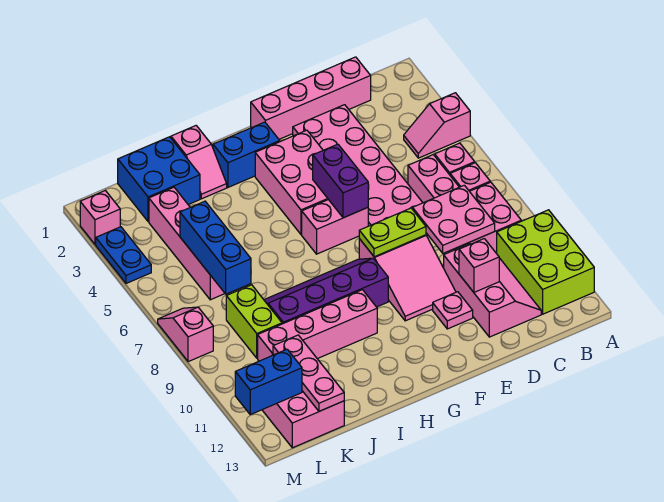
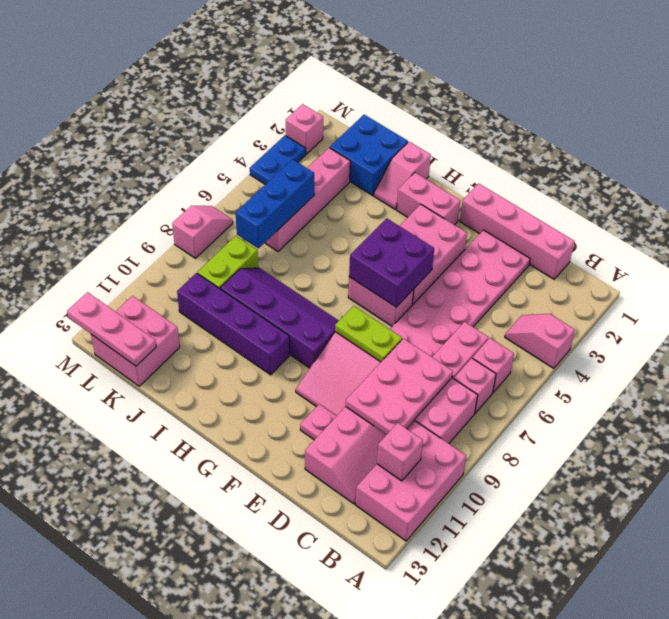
lime 2x3 brick [497,210,594,314] -> pink 2x3 brick [355,421,466,541]
pink 2x2 plate [413,185,495,253] -> pink 2x3 plate [346,338,453,435]
pink 1x1 brick [459,239,499,292] -> pink 1x1 brick moved to [377,423,423,481]
purple 1x2 brick [313,144,368,218] -> purple 2x2 brick [349,218,434,307]
blue 1x2 brick [213,122,280,187] -> pink 1x2 brick [397,173,460,225]
pink 1x4 brick [258,290,377,361] -> purple 1x4 brick [177,273,289,375]
pink 1x3 plate [273,335,344,411] -> pink 1x3 plate turned to [67,292,156,366]
blue 1x2 brick [235,349,302,415] -> none

